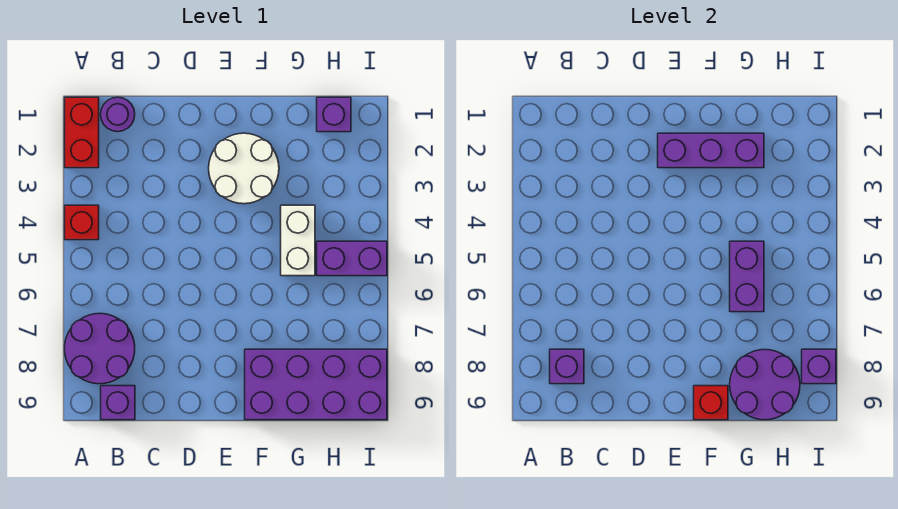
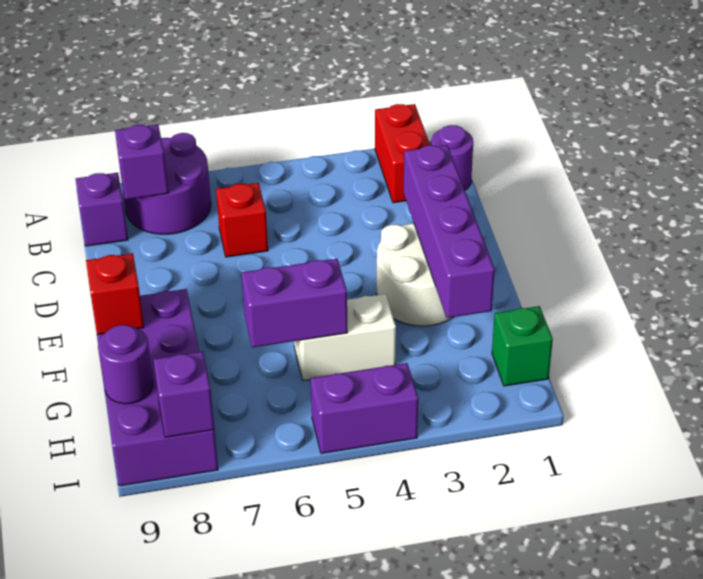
red 1x2 brick [65,97,99,168] -> red 1x2 brick turned to [375,104,430,203]
red 1x1 brick [65,205,99,240] -> red 1x1 brick moved to [216,183,268,257]
purple 1x3 brick [658,133,764,168] -> purple 1x4 brick [404,145,495,318]
purple 2x2 round brick [730,350,800,420] -> purple 1x1 round brick [98,325,153,404]
purple 1x1 brick [317,97,351,132] -> green 1x1 brick [492,306,553,386]
purple 1x2 brick [317,241,387,276] -> purple 1x2 brick turned to [311,363,418,454]

